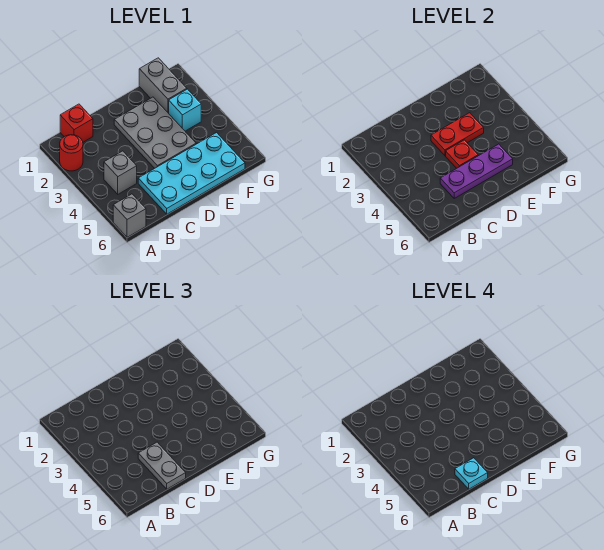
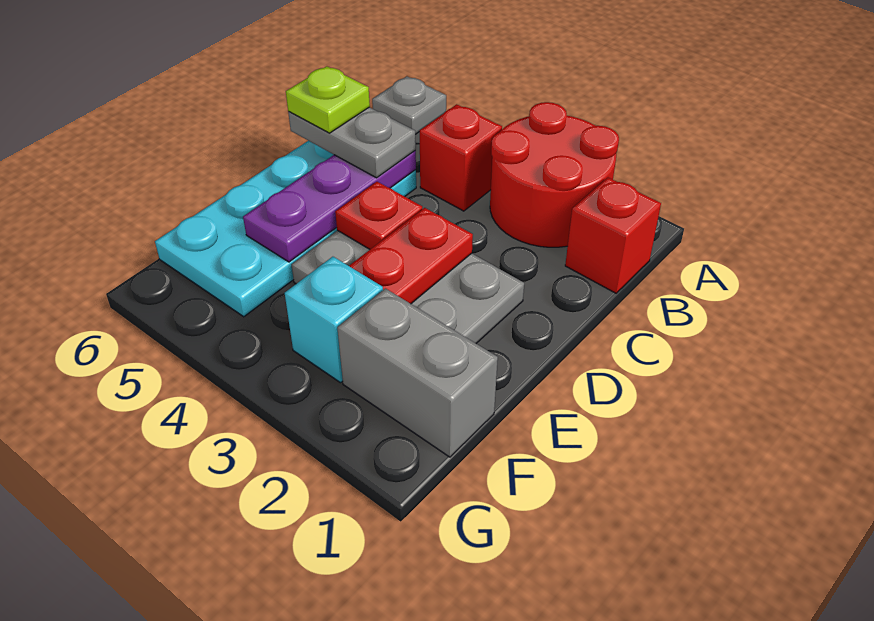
red 1x1 round brick [60,135,83,171] -> red 2x2 round brick [490,102,619,247]
grey 1x1 brick [113,194,146,237] -> grey 1x1 plate [372,76,446,134]
grey 1x1 brick [104,151,137,194] -> red 1x1 brick [419,104,502,211]
cyan 1x1 plate [455,458,488,489] -> lime 1x1 plate [286,66,370,133]

